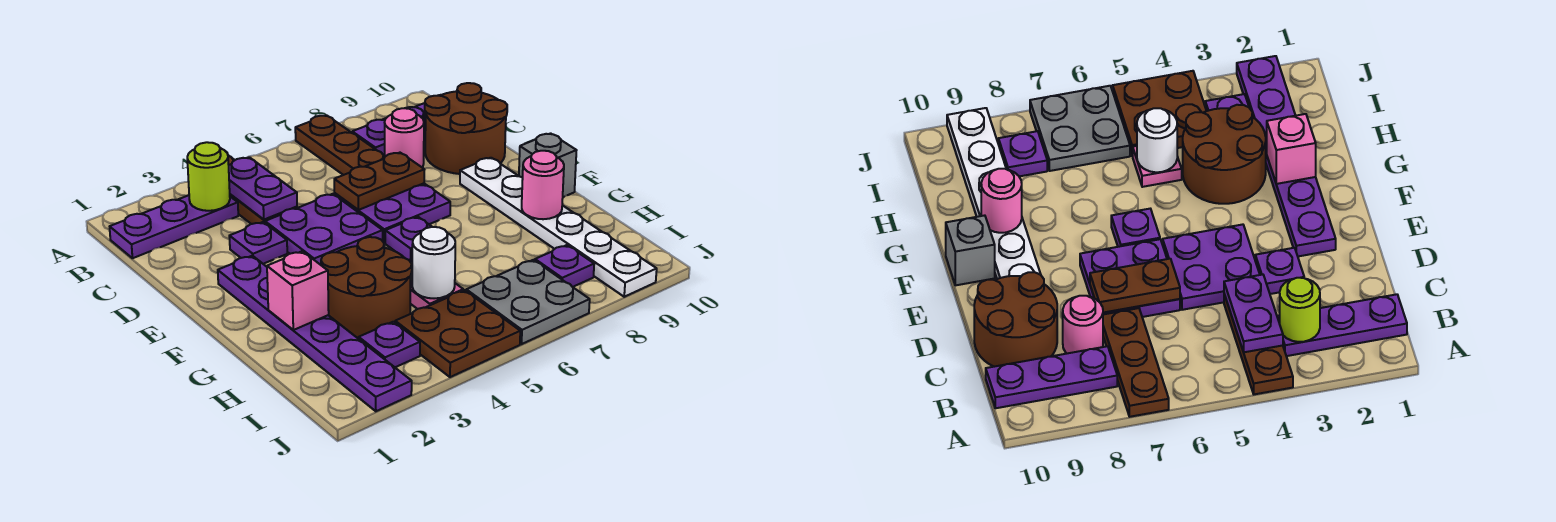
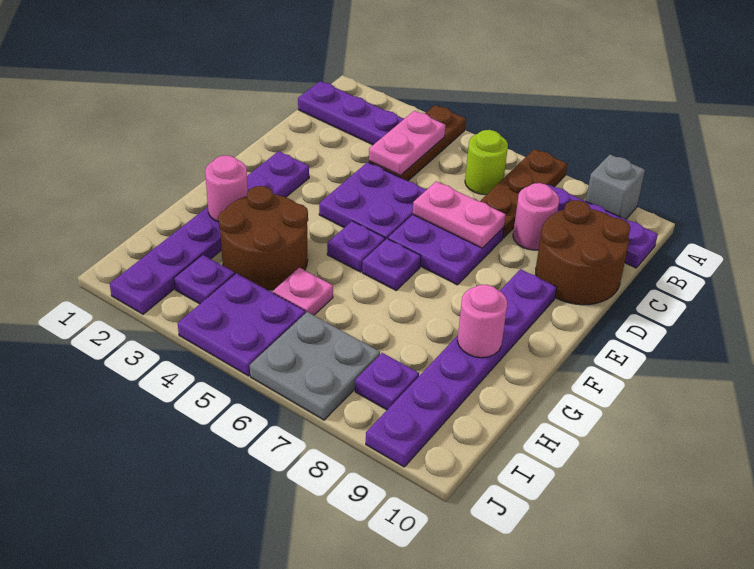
lime 1x1 round brick [187,142,230,211] -> lime 1x1 round brick moved to [465,130,508,195]
purple 1x2 plate [229,157,297,220] -> pink 1x2 plate [369,111,445,176]
purple 1x1 plate [229,222,287,264] -> purple 1x1 plate moved to [327,221,385,272]
brown 1x2 plate [334,153,425,210] -> pink 1x2 plate [413,182,506,248]
white 1x6 plate [460,158,657,297] -> purple 1x6 plate [366,269,557,467]
grey 1x1 brick [519,133,577,197] -> grey 1x1 brick moved to [586,154,645,219]
pink 1x1 brick [267,251,329,330] -> pink 1x1 round brick [205,155,248,222]
white 1x1 round brick [412,227,455,298] -> none
brown 2x2 plate [395,290,520,377] -> purple 2x2 plate [178,273,305,376]

